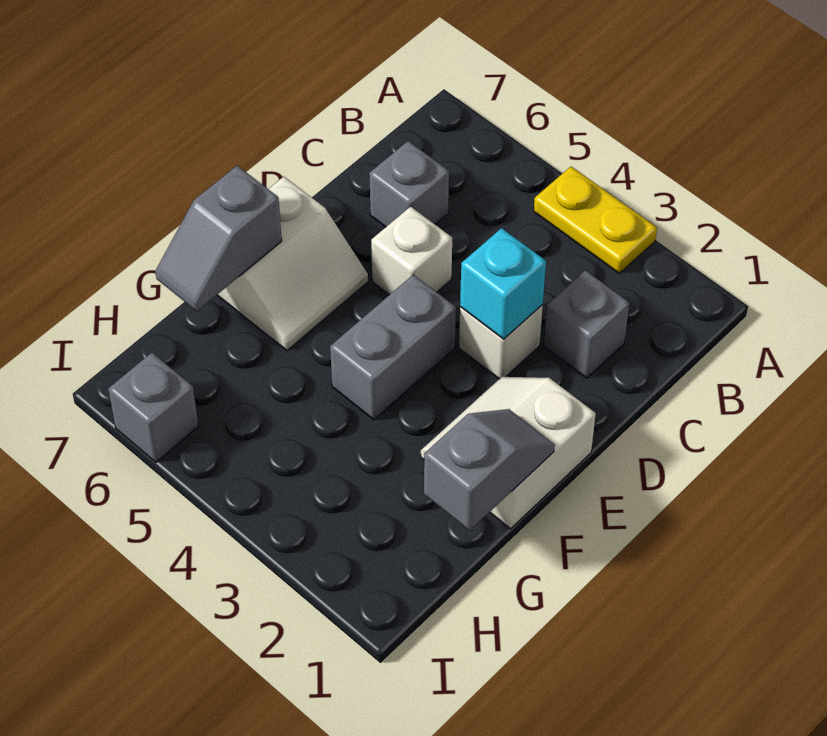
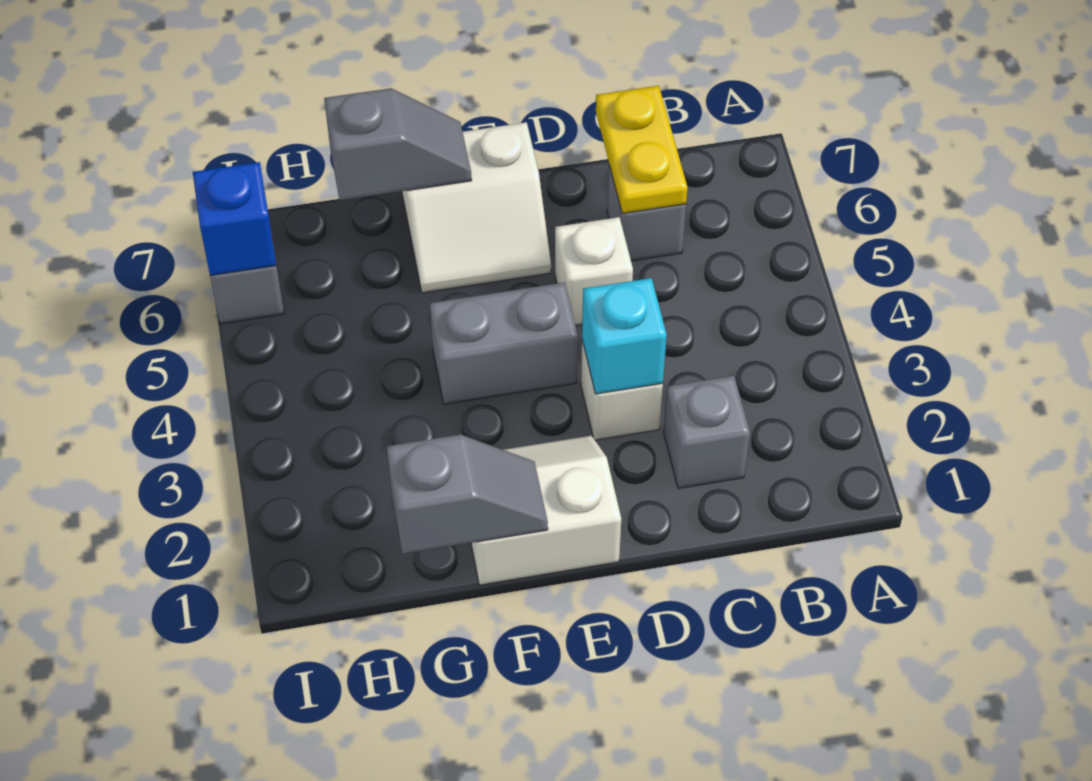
yellow 1x2 plate [534,167,657,273] -> yellow 1x2 plate moved to [596,86,688,213]
grey 1x2 slope [155,166,282,311] -> grey 1x2 slope turned to [324,88,472,200]
none -> blue 1x1 brick [193,162,276,276]

